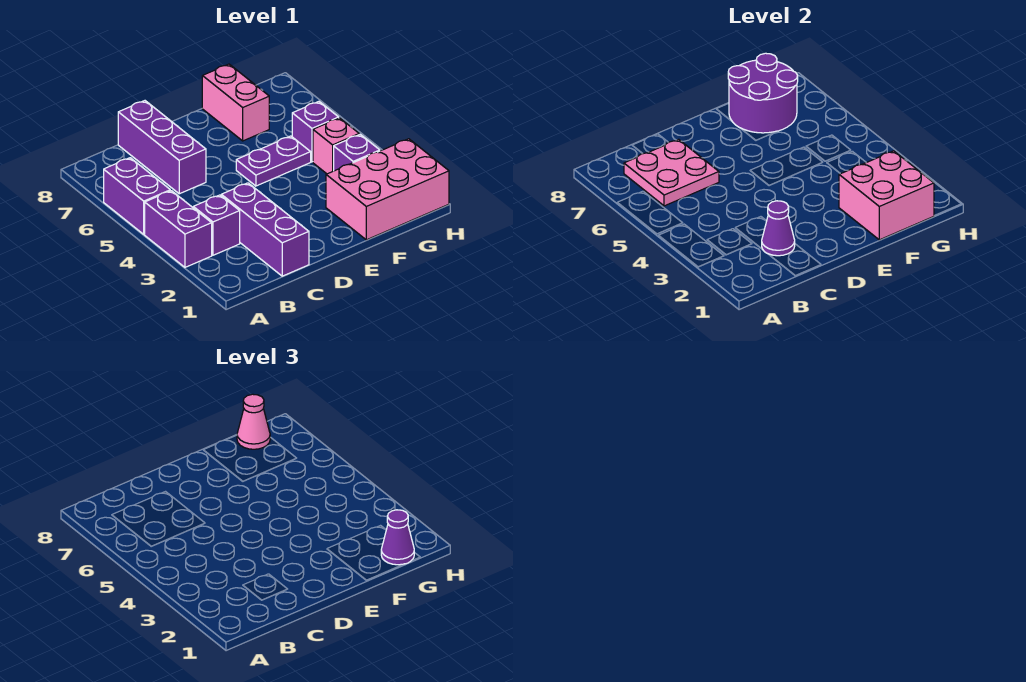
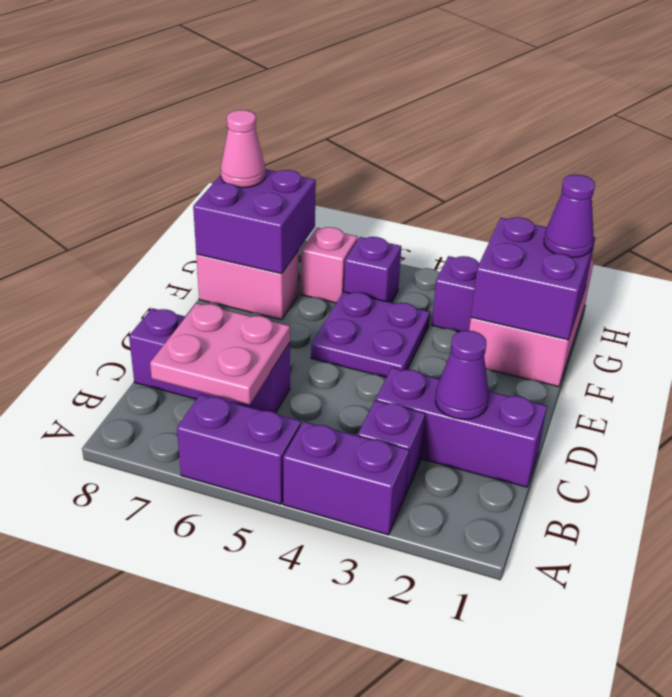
purple 1x2 plate [236,136,311,186] -> purple 2x2 plate [311,292,430,377]
pink 2x2 brick [839,151,934,240] -> purple 2x2 brick [471,217,595,340]
purple 2x2 round brick [728,53,798,133] -> purple 2x2 brick [193,169,316,274]
pink 1x1 brick [313,118,359,174] -> pink 1x1 brick moved to [301,227,358,303]

